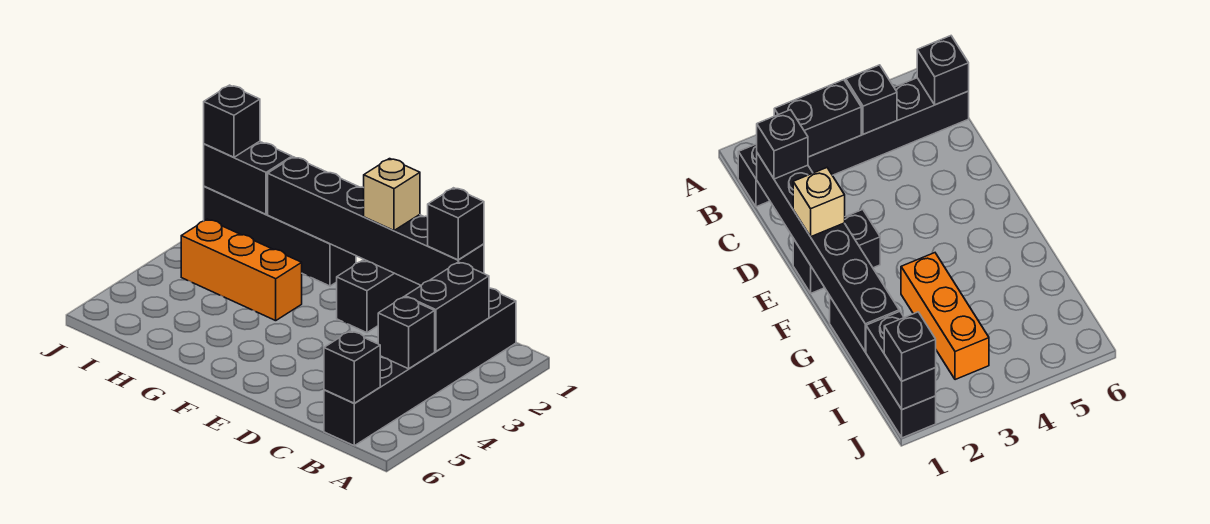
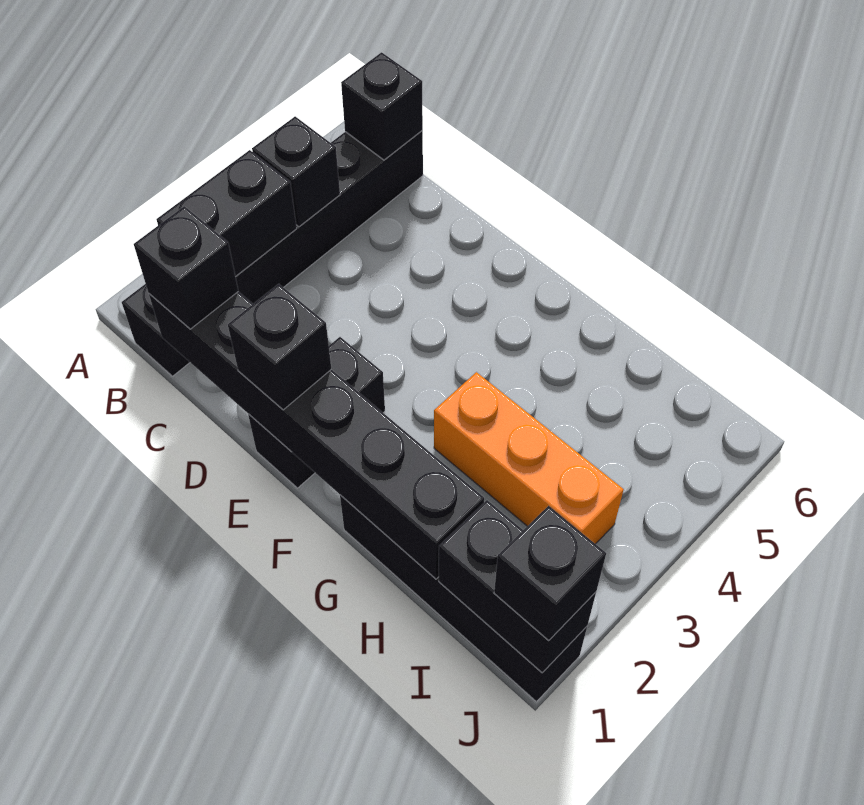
tan 1x1 brick [364,159,420,231] -> black 1x1 brick [228,284,331,410]

